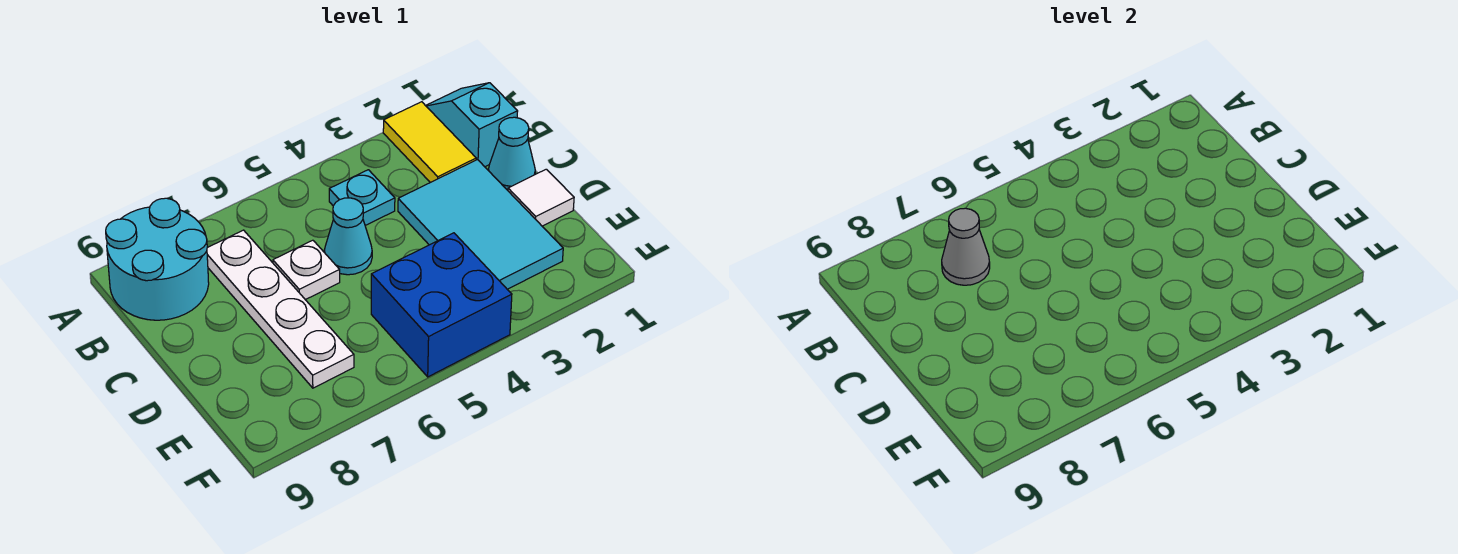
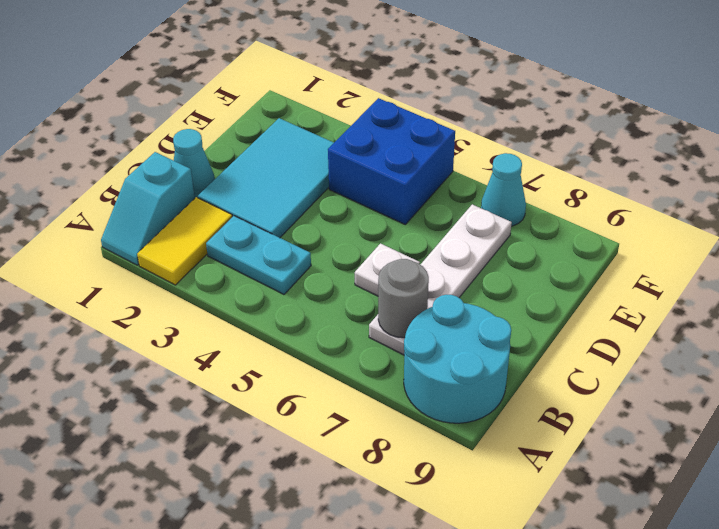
cyan 1x1 plate [329,170,395,225] -> cyan 1x2 plate [206,216,311,294]
grey 1x1 cone [942,208,990,285] -> grey 1x1 round brick [378,259,429,338]
cyan 1x1 cone [324,198,372,275] -> cyan 1x1 cone moved to [481,153,526,226]
white 1x1 tile [508,169,574,226] -> none

